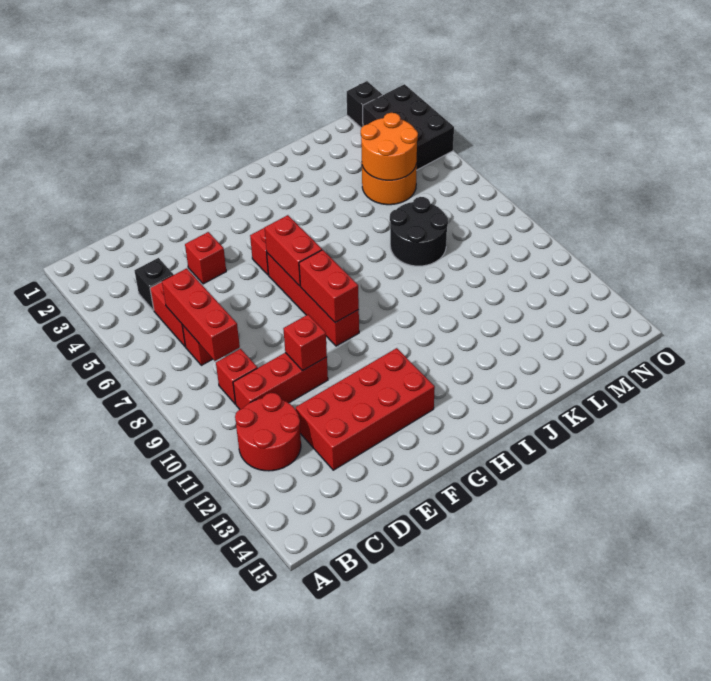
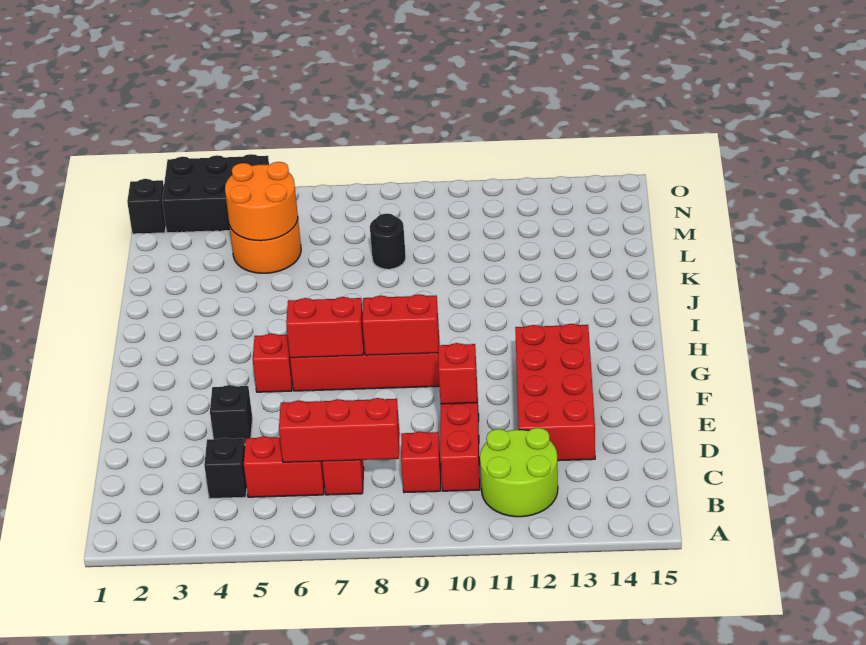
red 2x2 round brick [235,393,301,471] -> lime 2x2 round brick [480,428,558,517]
red 1x1 brick [185,232,226,284] -> black 1x1 brick [210,385,253,443]
black 2x2 round brick [390,197,448,266] -> black 1x1 round brick [370,213,406,269]

